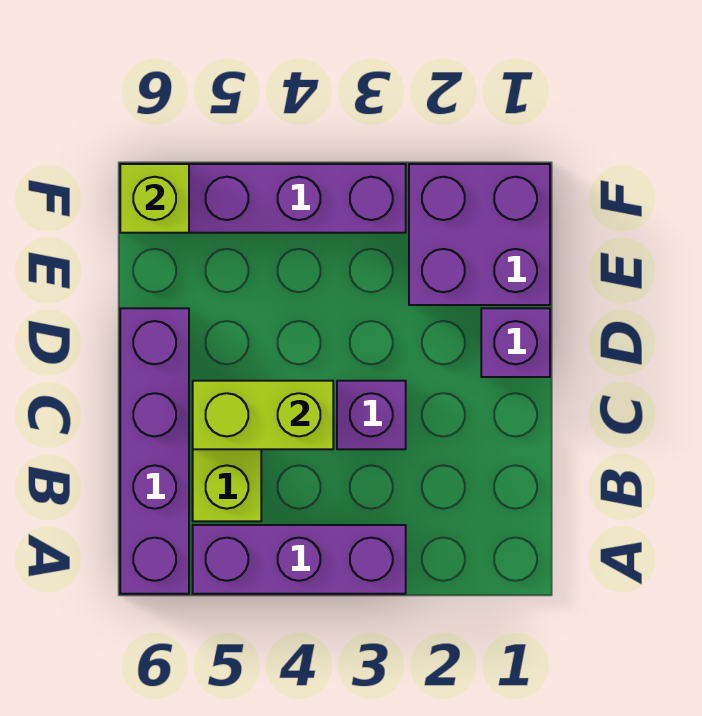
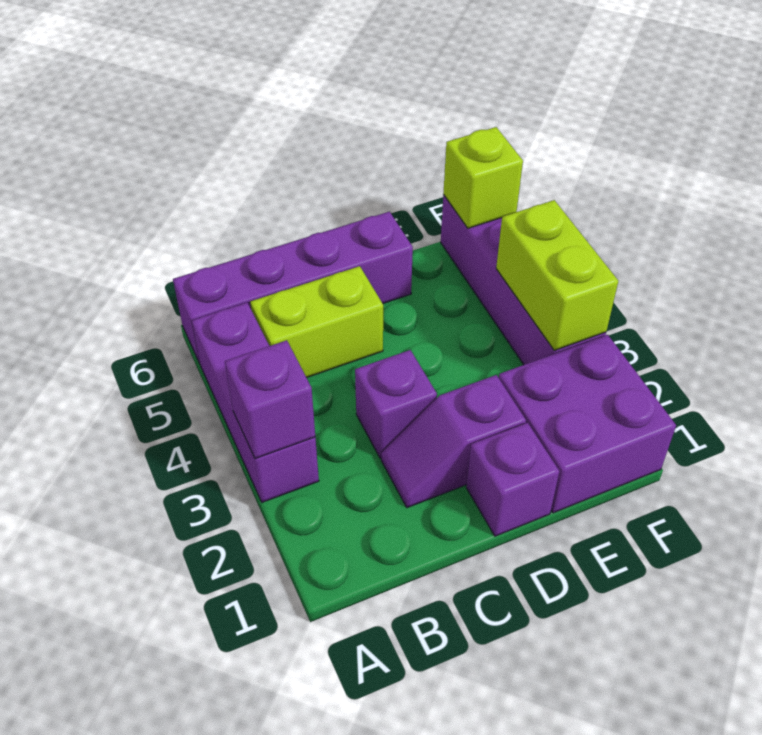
none -> purple 1x1 brick [225,340,315,459]
none -> purple 1x2 slope [381,375,526,508]
lime 1x2 brick [193,381,333,449] -> lime 1x2 brick moved to [496,200,618,351]

